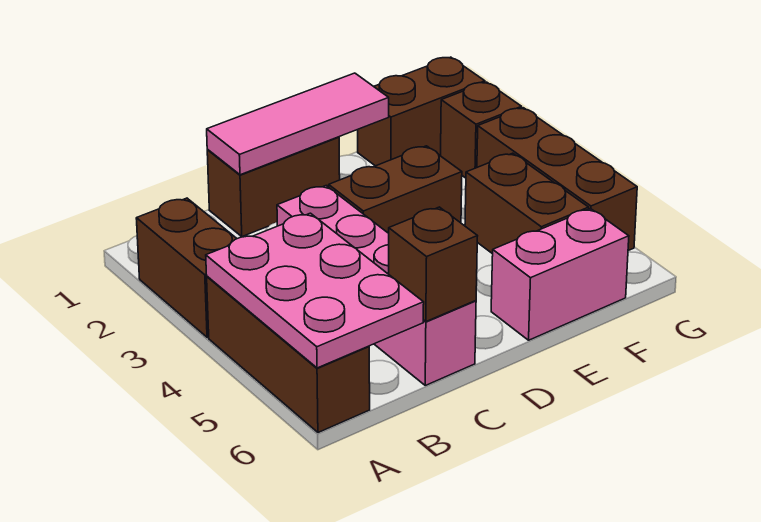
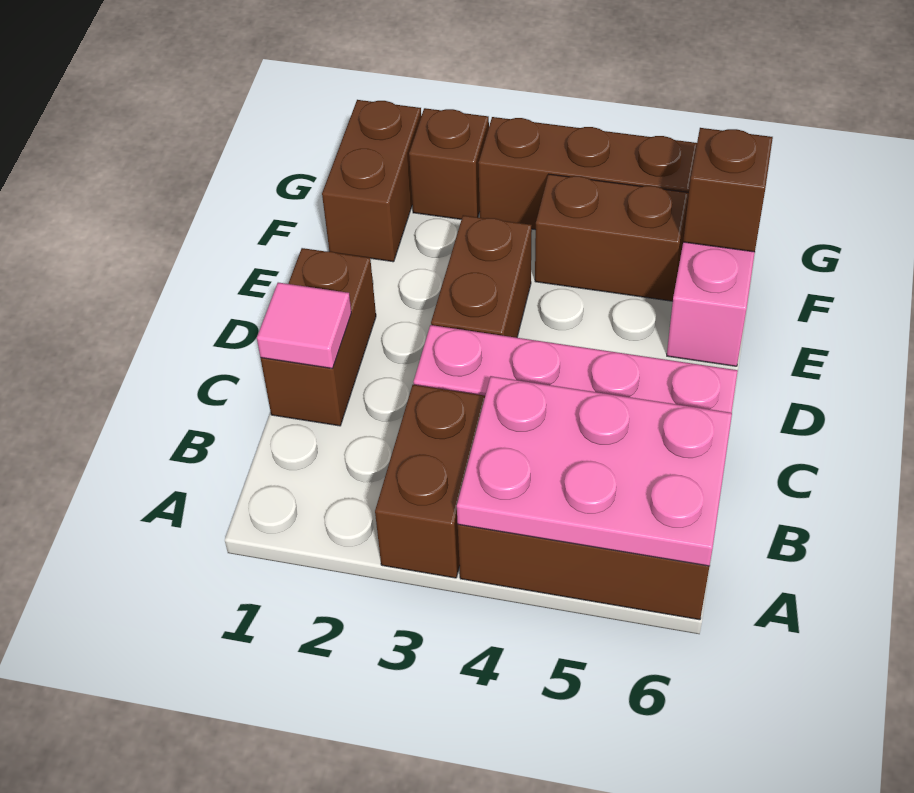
brown 1x2 brick [136,198,237,337] -> brown 1x2 brick turned to [375,385,485,578]
pink 1x3 tile [207,73,389,175] -> pink 1x1 tile [257,283,351,368]
brown 1x1 brick [389,207,477,322] -> brown 1x1 brick moved to [683,128,773,252]

